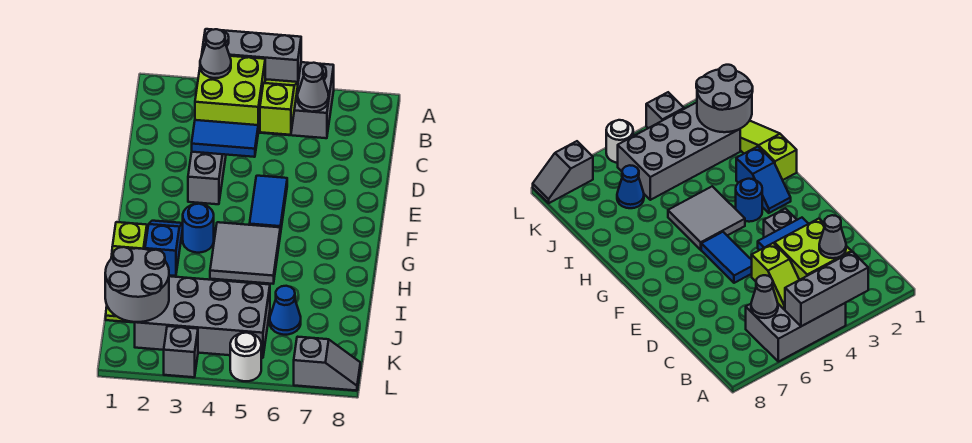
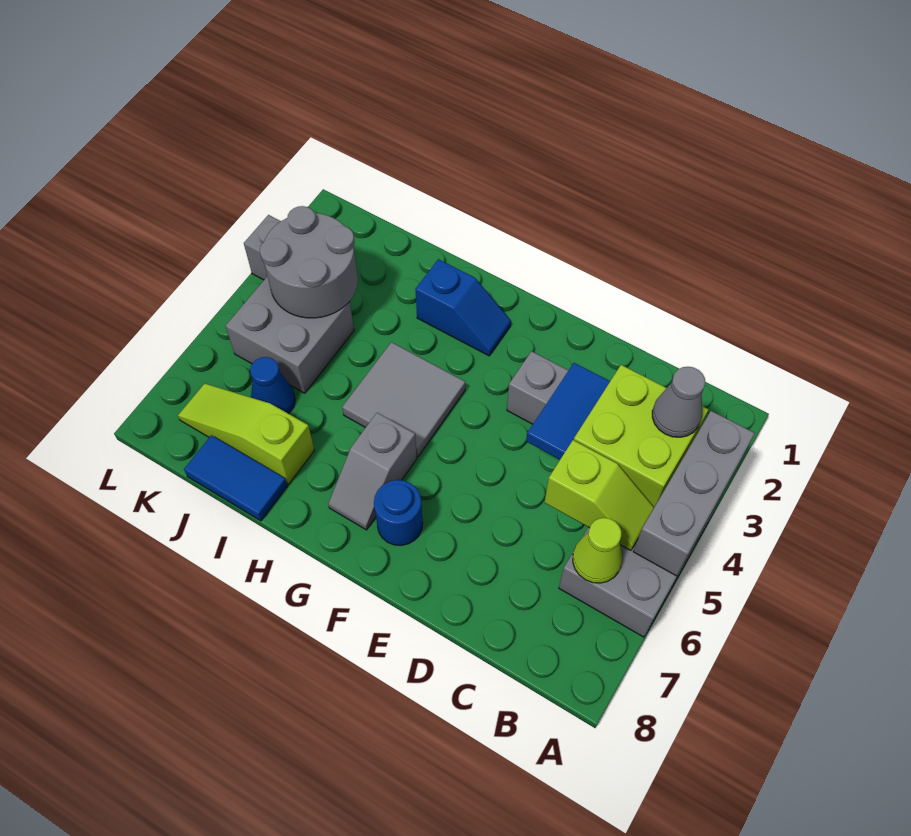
grey 1x1 cone [298,63,329,112] -> lime 1x1 cone [573,518,622,583]
blue 1x2 tile [250,176,287,234] -> blue 1x2 tile moved to [184,435,287,521]
blue 1x1 round brick [183,204,214,253] -> blue 1x1 round brick moved to [374,480,423,545]
lime 1x3 slope [106,222,147,323] -> lime 1x3 slope moved to [178,383,315,484]
grey 2x2 round brick [105,247,169,322] -> grey 2x2 round brick moved to [260,206,358,318]
grey 2x4 brick [135,276,270,358] -> grey 2x2 brick [226,277,354,393]
white 1x1 round brick [230,333,261,381] -> none
grey 1x2 slope [294,337,360,391] -> grey 1x2 slope moved to [328,413,417,530]

